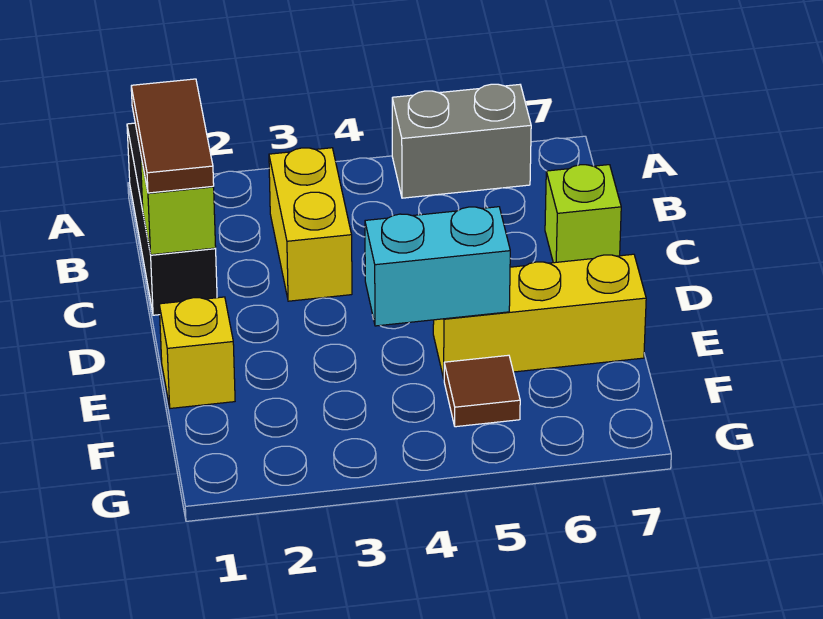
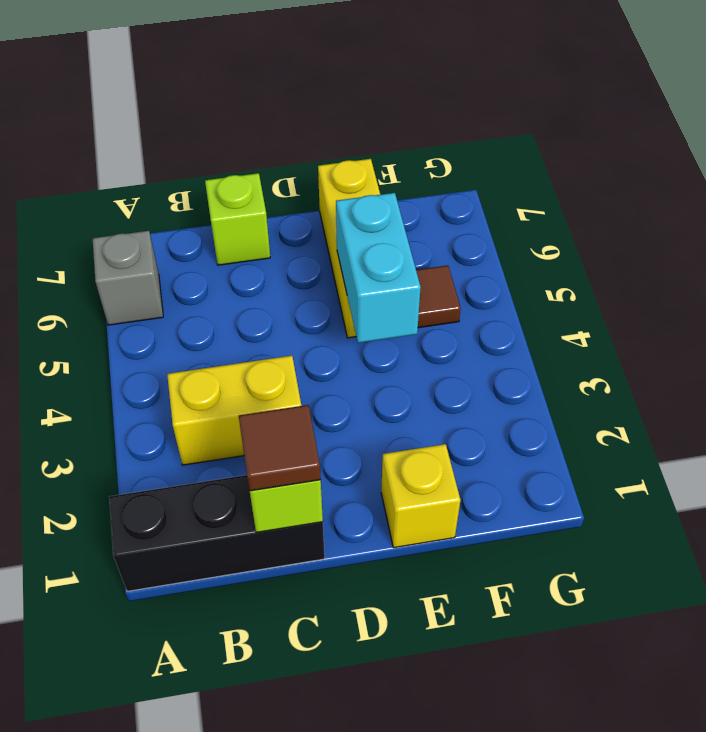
grey 1x2 brick [392,84,531,198] -> grey 1x1 brick [92,231,163,325]
brown 1x2 tile [131,79,214,193] -> brown 1x1 tile [239,405,321,491]

